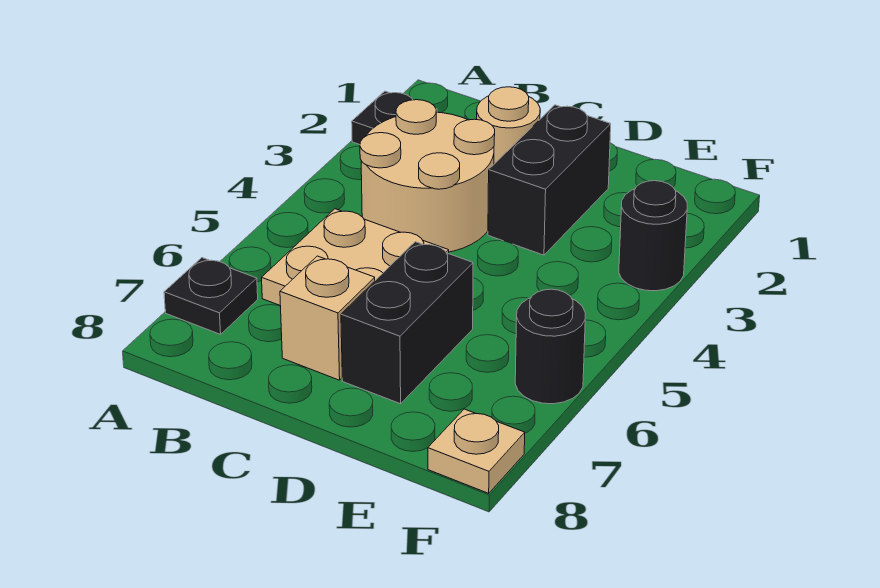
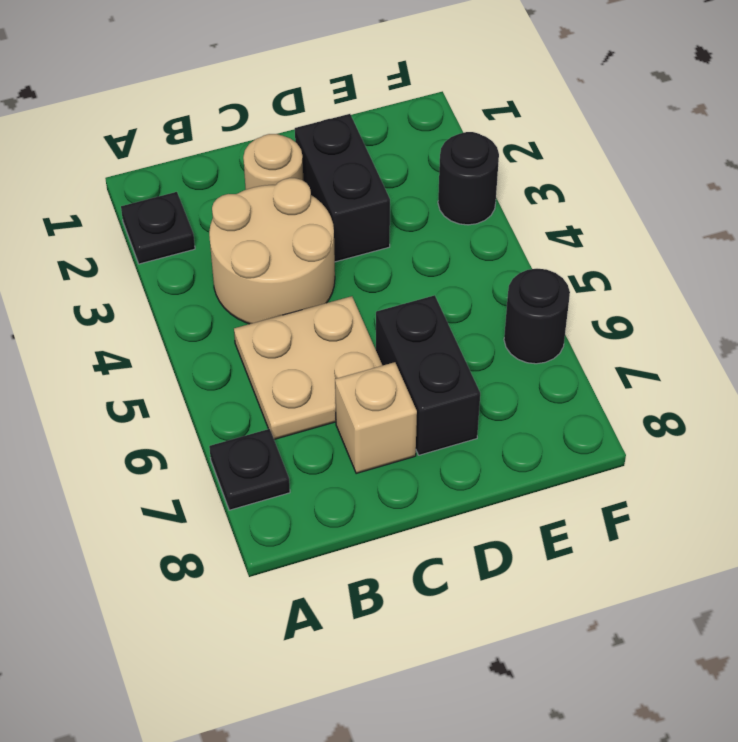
tan 1x1 plate [428,409,525,493] -> none

